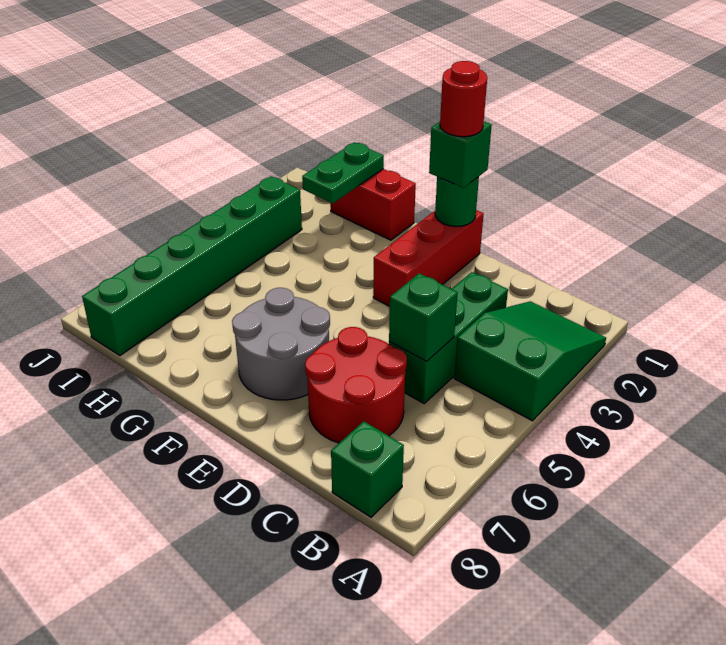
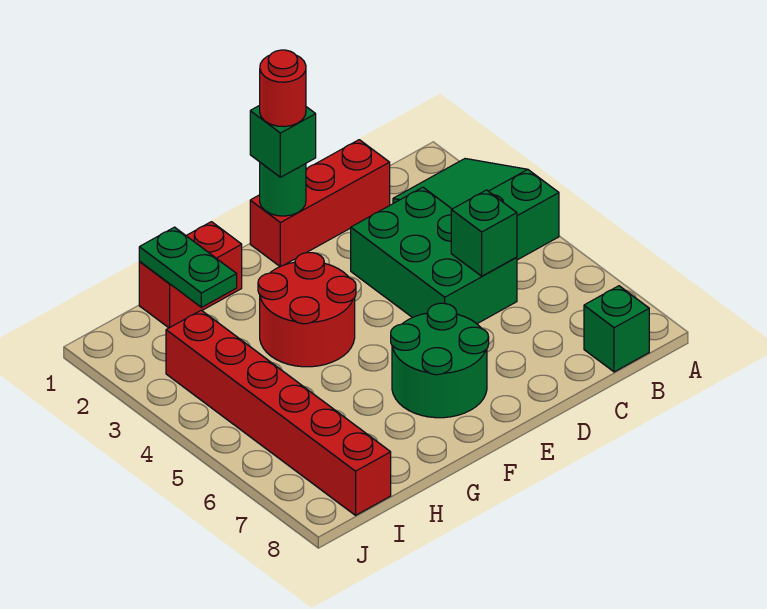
green 1x3 brick [389,272,508,403] -> green 2x3 brick [351,187,517,324]
red 2x2 round brick [305,327,407,443] -> red 2x2 round brick moved to [258,253,356,367]
red 1x3 brick [373,210,484,306] -> red 1x3 brick turned to [250,140,390,266]
grey 2x2 round brick [232,288,330,400] -> green 2x2 round brick [391,303,489,418]
green 1x6 brick [82,176,302,356] -> red 1x6 brick [166,310,391,515]

